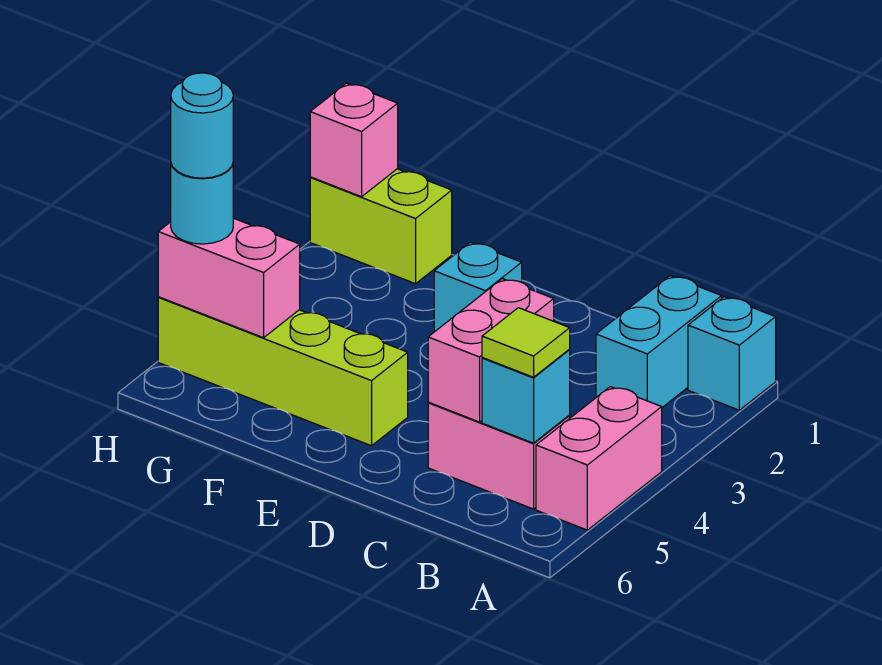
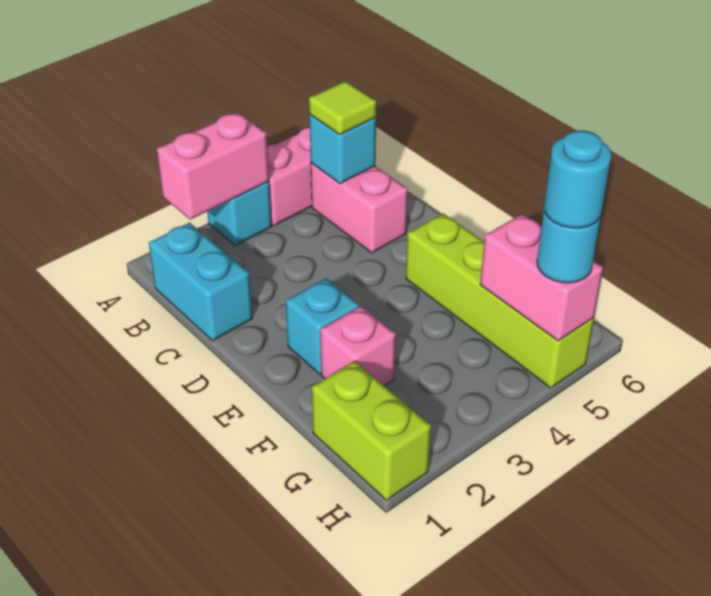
cyan 1x1 brick [688,297,776,410] -> cyan 1x1 brick moved to [207,182,272,245]
cyan 1x2 brick [596,276,722,407] -> cyan 1x2 brick turned to [149,223,253,341]
pink 1x2 brick [428,279,554,422] -> pink 1x2 brick moved to [157,112,269,220]
pink 1x1 brick [310,83,398,197] -> pink 1x1 brick moved to [320,306,396,386]

